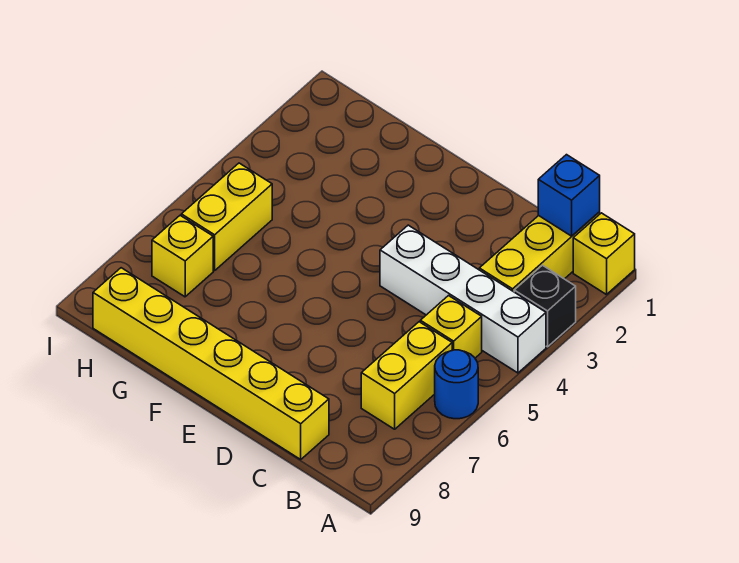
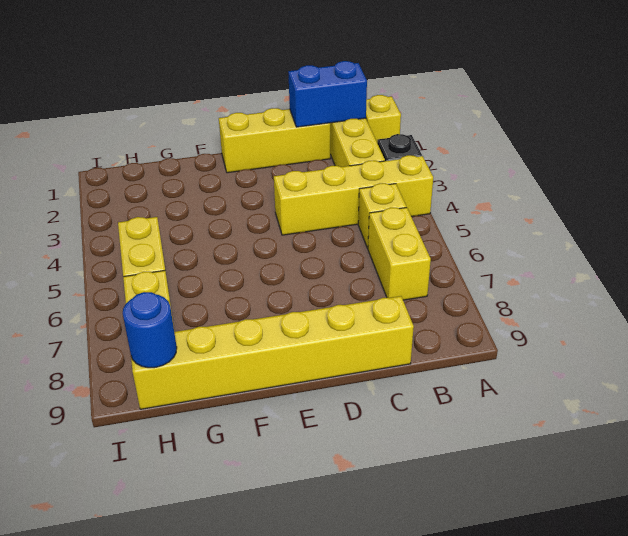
white 1x4 brick [380,225,546,373] -> yellow 1x4 brick [274,155,433,235]
blue 1x1 round brick [435,350,478,419] -> blue 1x1 round brick moved to [123,292,177,368]
blue 1x1 brick [538,155,600,236] -> blue 1x2 brick [288,61,367,127]
none -> yellow 1x3 brick [219,108,330,173]

